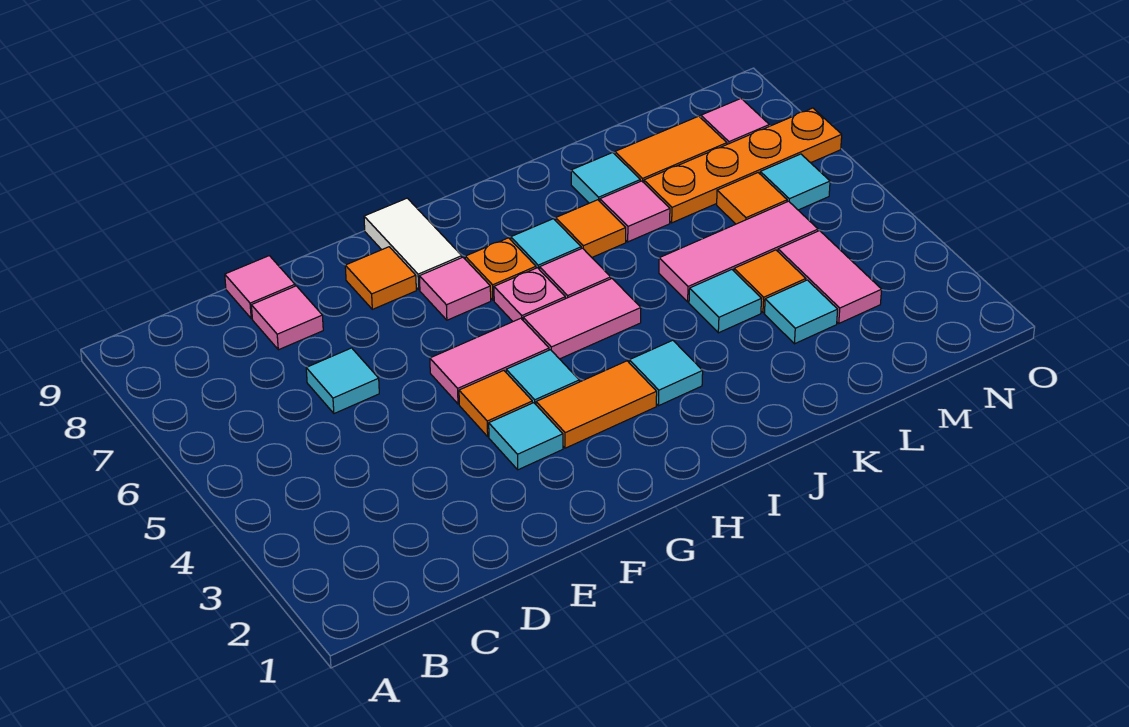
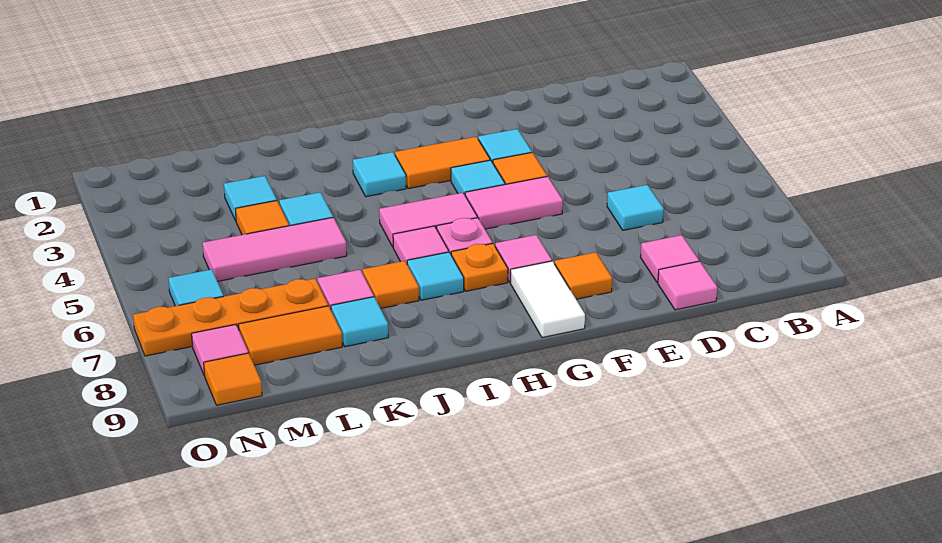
pink 1x2 tile [778,231,882,323] -> none
orange 1x1 tile [717,173,787,224] -> orange 1x1 tile moved to [204,353,262,405]

